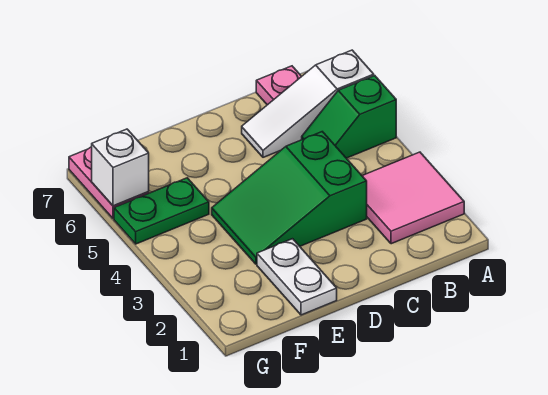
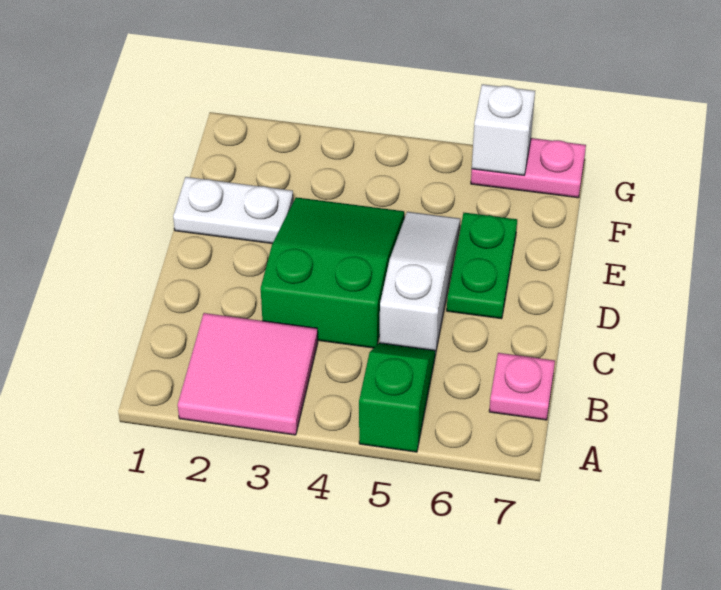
white 1x3 slope [242,50,374,157] -> white 1x3 slope moved to [379,212,460,355]
green 1x2 plate [114,178,209,244] -> green 1x2 plate moved to [447,213,517,319]

